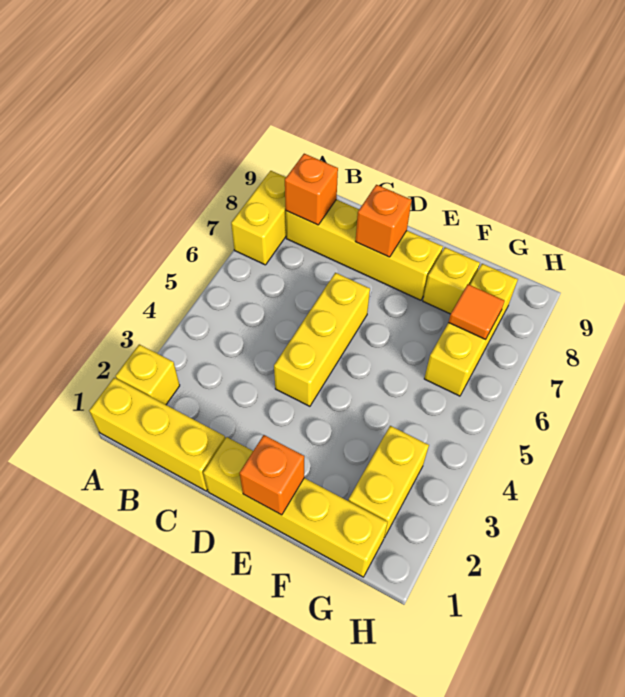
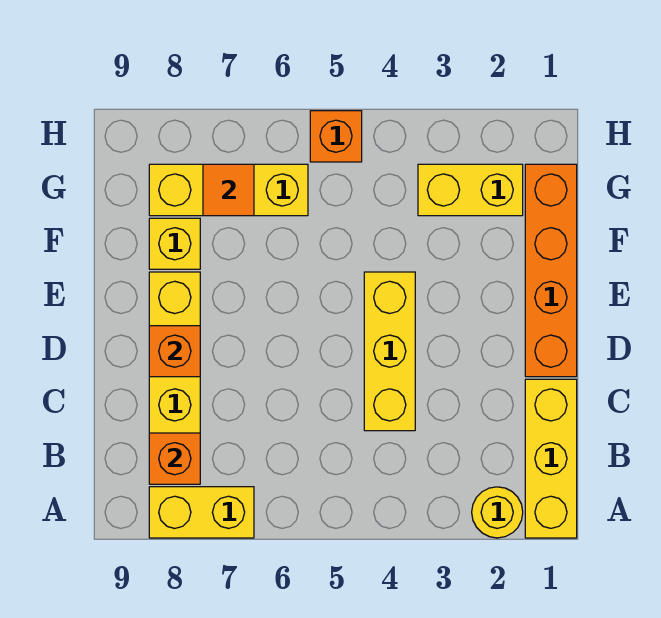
yellow 1x1 brick [115,344,180,405] -> yellow 1x1 round brick [472,487,523,538]
yellow 1x4 brick [203,437,388,577] -> orange 1x4 brick [525,164,577,377]
yellow 1x3 brick [274,273,370,406] -> yellow 1x3 brick turned to [364,272,415,431]
orange 1x1 brick [240,435,304,515] -> orange 1x1 brick moved to [310,111,362,162]

